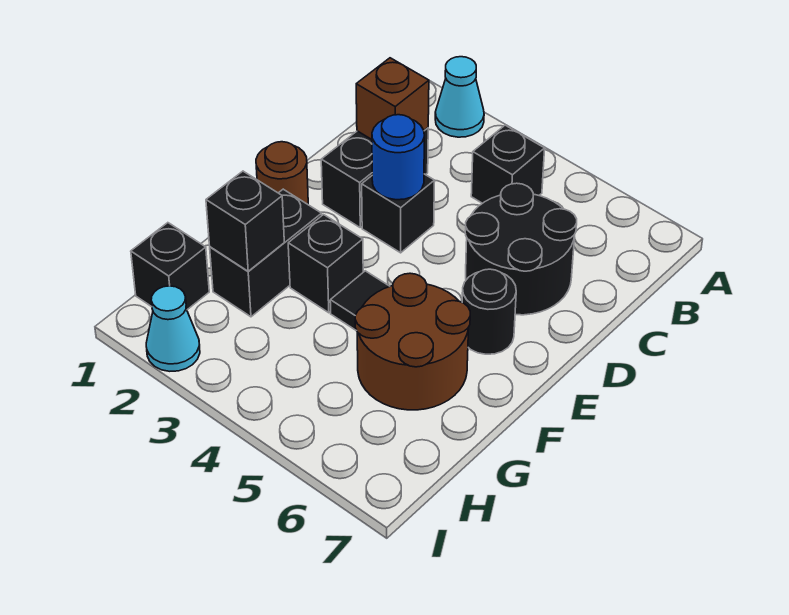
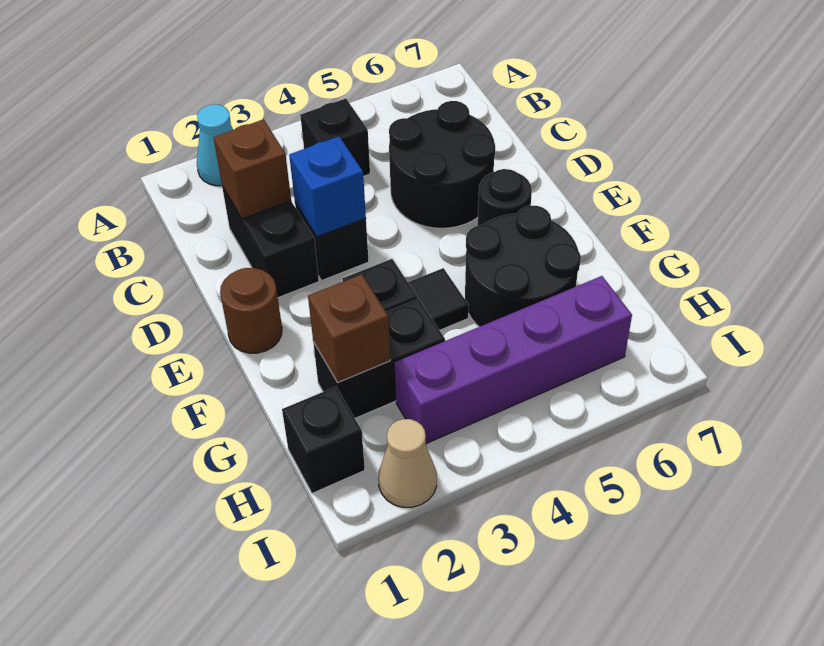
blue 1x1 round brick [372,115,424,200] -> blue 1x1 brick [289,136,366,237]
black 1x2 brick [210,189,322,317] -> black 1x2 brick turned to [313,299,445,418]
brown 2x2 round brick [355,273,470,410] -> black 2x2 round brick [465,206,581,327]
black 1x1 brick [206,171,284,271] -> brown 1x1 brick [308,274,390,383]
none -> purple 1x4 brick [395,276,632,444]
cyan 1x1 cone [146,286,200,371] -> tan 1x1 cone [378,419,437,507]

